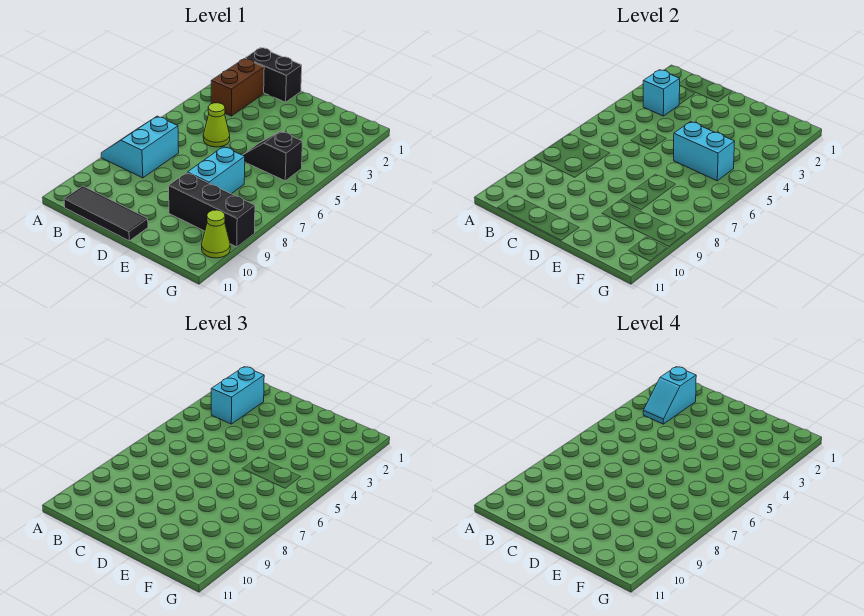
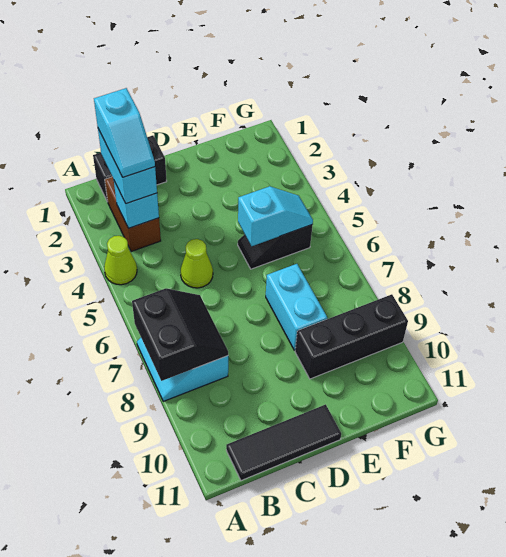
none -> black 2x2 slope [132,288,228,381]
cyan 1x2 brick [674,122,735,181] -> cyan 1x2 slope [238,186,313,246]
lime 1x1 cone [202,210,230,258] -> lime 1x1 cone moved to [104,236,137,285]

